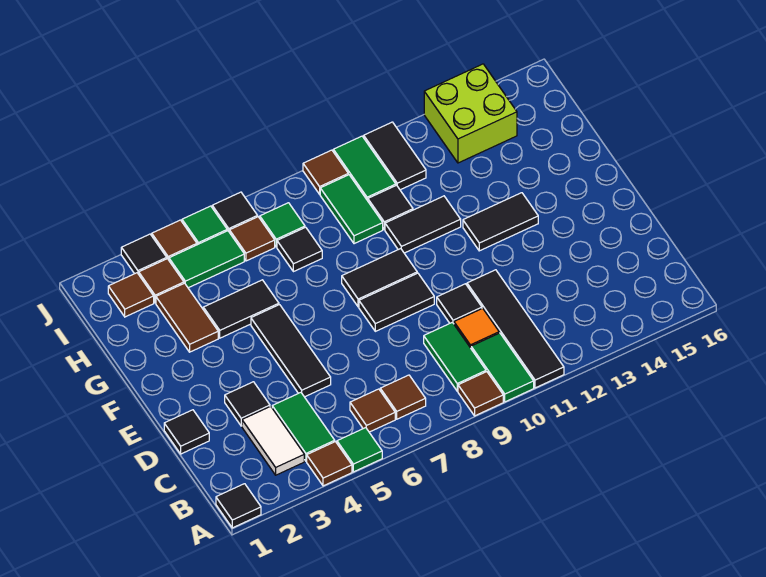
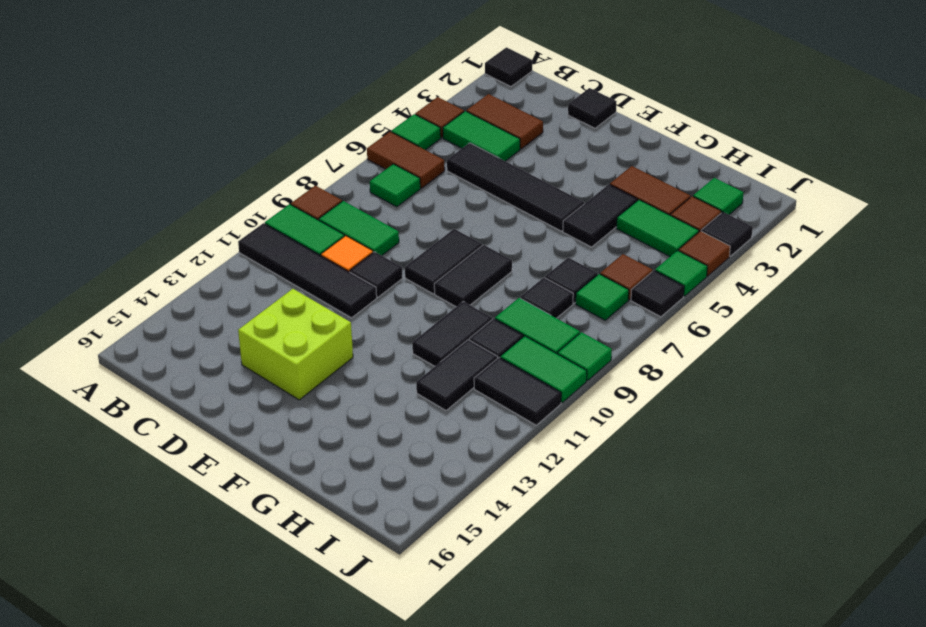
white 1x2 tile [242,406,304,475] -> brown 1x2 tile [466,94,543,149]
brown 1x1 tile [350,389,395,432] -> brown 1x2 tile [367,132,445,188]
brown 1x1 tile [380,375,426,419] -> green 1x1 tile [370,164,420,207]
black 1x1 tile [225,382,270,426] -> black 1x1 tile moved to [520,278,573,318]
black 1x3 tile [251,305,331,397] -> black 1x4 tile [447,143,584,231]
black 1x2 tile [463,193,538,251] -> black 1x2 tile moved to [416,340,498,410]
brown 1x1 tile [108,273,154,317] -> green 1x1 tile [693,178,743,215]
green 1x2 tile [169,231,244,288] -> green 1x2 tile turned to [616,200,699,256]
lime 2x2 brick [424,64,517,163] -> lime 2x2 brick moved to [238,289,353,400]
brown 1x1 tile [303,150,348,194] -> green 1x1 tile [557,332,612,381]

